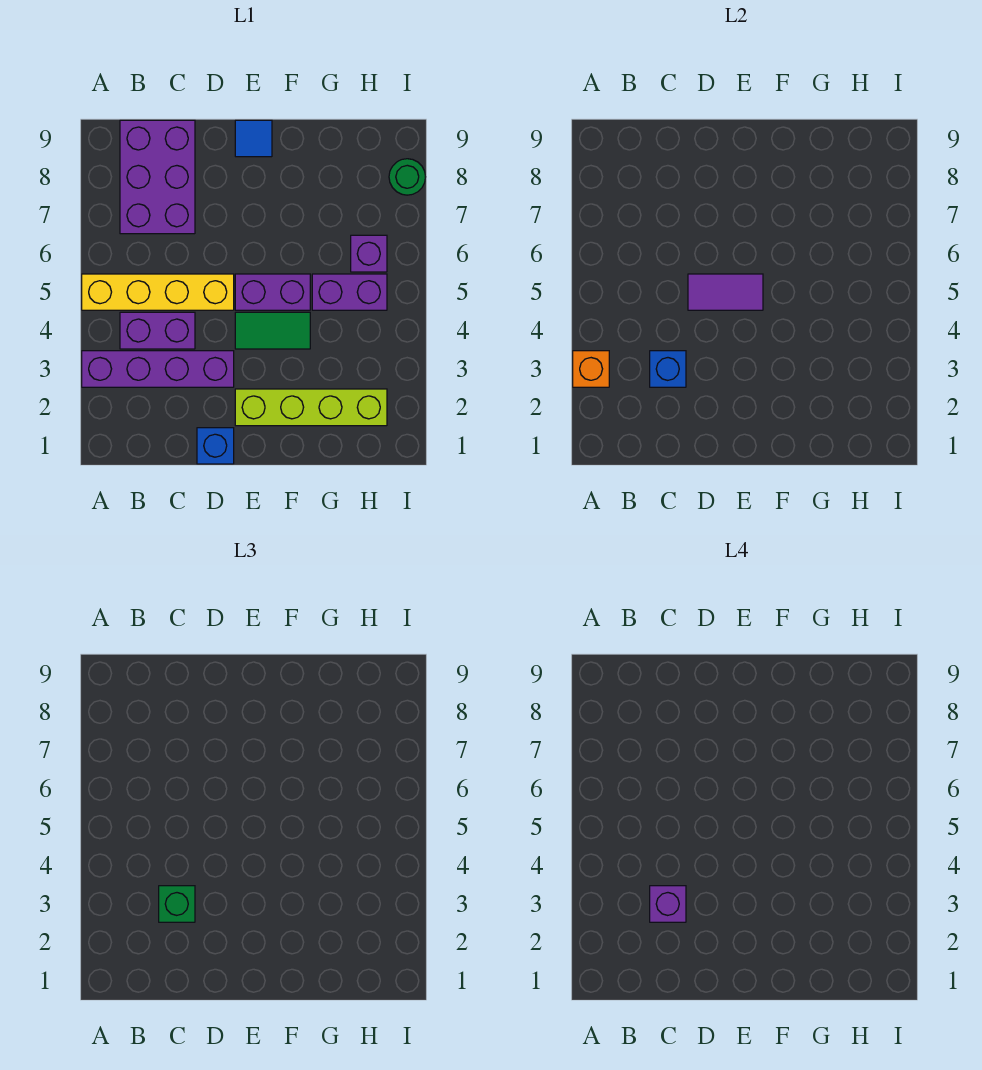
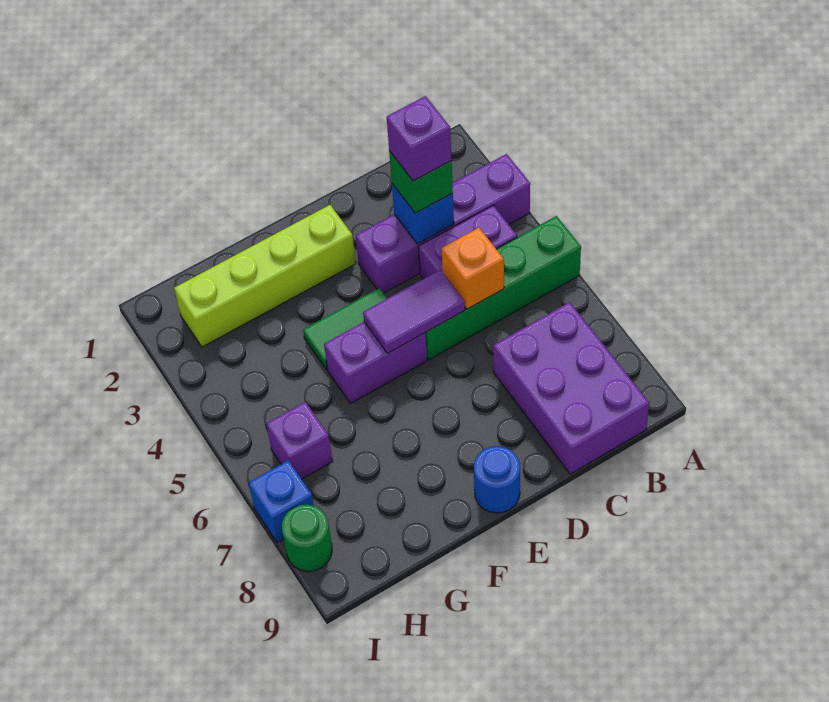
orange 1x1 brick [573,351,609,387] -> orange 1x1 brick moved to [441,228,504,309]
yellow 1x4 brick [82,274,234,310] -> green 1x4 brick [425,216,581,360]
blue 1x1 brick [197,428,234,464] -> blue 1x1 brick moved to [249,460,314,542]
blue 1x1 tile [235,120,272,157] -> blue 1x1 round brick [474,446,520,513]
purple 1x2 brick [312,274,387,310] -> none

